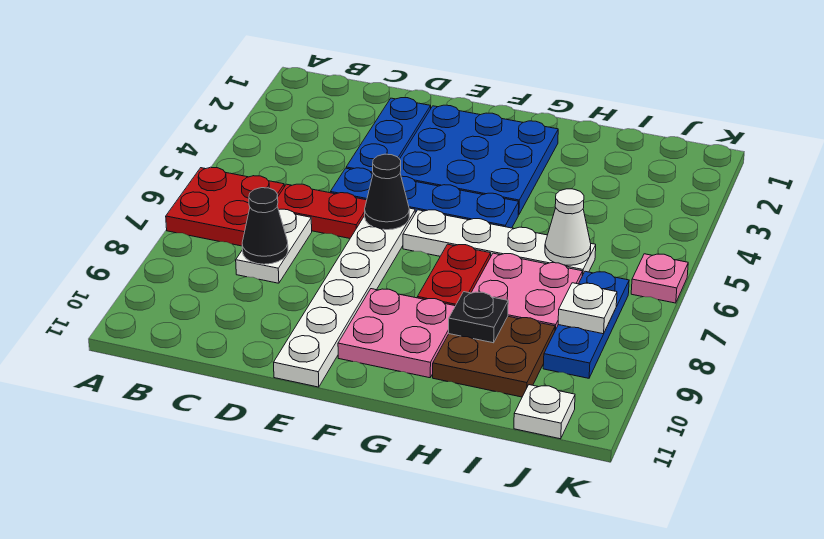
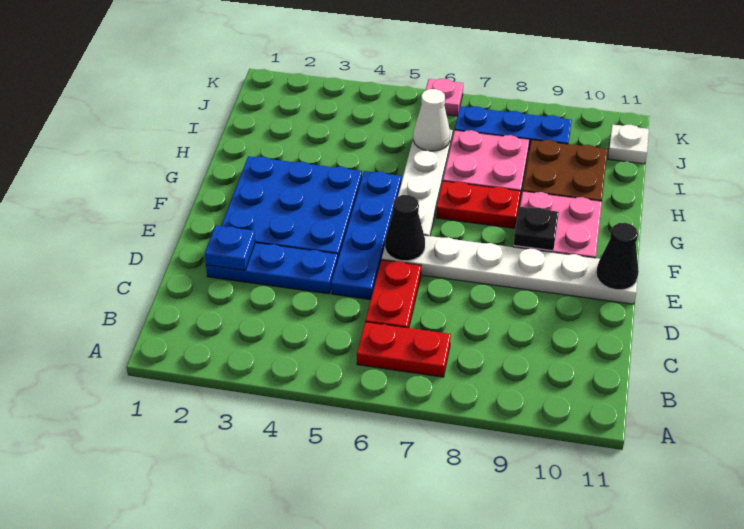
red 2x2 plate [166,167,284,246] -> red 1x2 plate [357,322,451,377]
white 1x2 plate [236,209,312,283] -> none
black 1x1 cone [242,188,288,264] -> black 1x1 cone moved to [596,223,639,290]
none -> blue 1x1 plate [205,226,255,270]
black 1x1 plate [449,292,508,343] -> black 1x1 plate moved to [514,207,559,251]
white 1x1 plate [558,283,617,334] -> none

